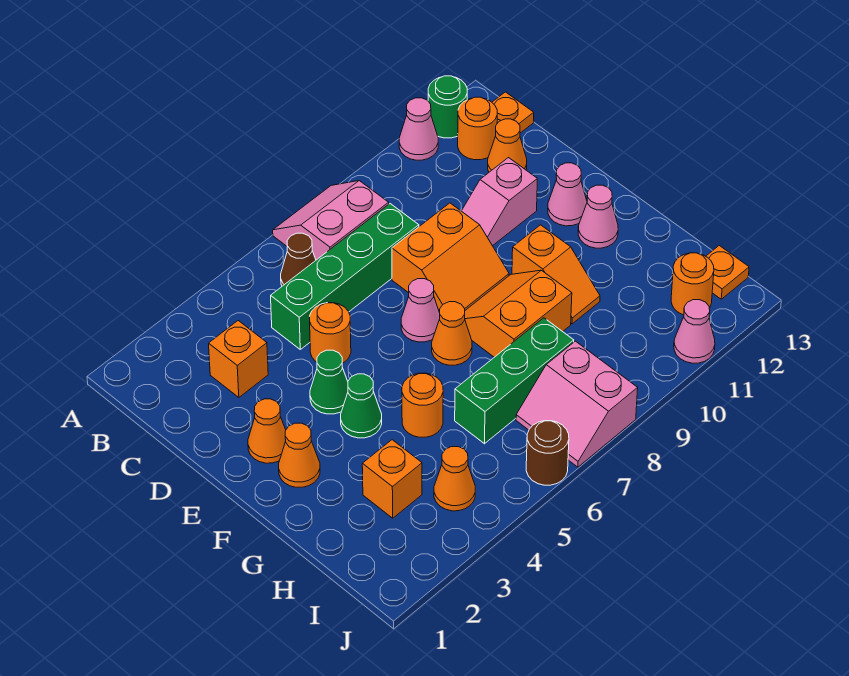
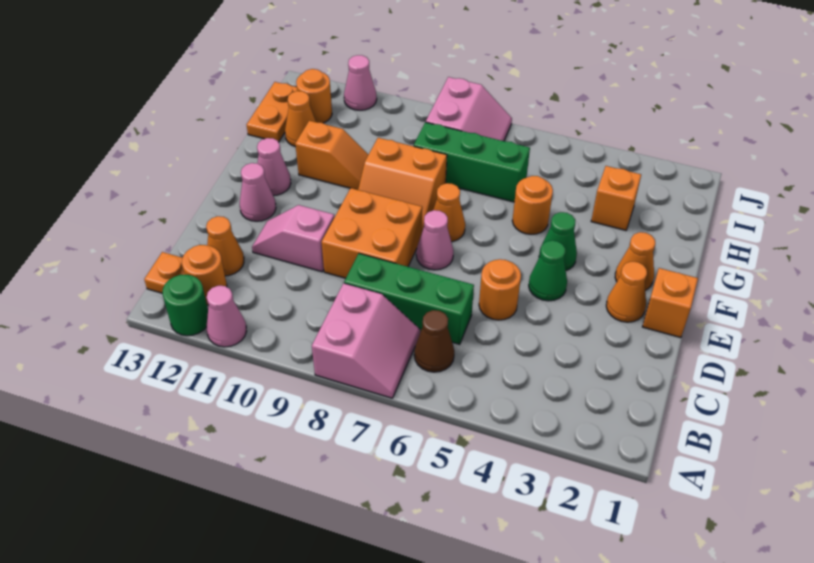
pink 2x2 slope [273,181,389,260] -> pink 2x2 slope turned to [312,283,420,398]
orange 1x1 brick [209,321,268,397] -> orange 1x1 brick moved to [643,268,698,338]
green 1x4 brick [271,204,419,349] -> green 1x3 brick [344,254,474,344]
orange 2x2 slope [392,203,509,313] -> orange 2x2 brick [322,188,422,278]
pink 1x2 slope [462,158,537,246] -> pink 1x2 slope turned to [252,205,334,272]
orange 1x2 slope [512,225,600,324] -> orange 1x2 slope turned to [295,121,369,190]
orange 1x1 cone [434,447,475,511] -> orange 1x1 cone moved to [285,91,316,147]
orange 1x1 plate [706,245,749,299] -> orange 1x2 plate [247,82,297,142]
brown 1x1 round brick [526,421,569,485] -> none

